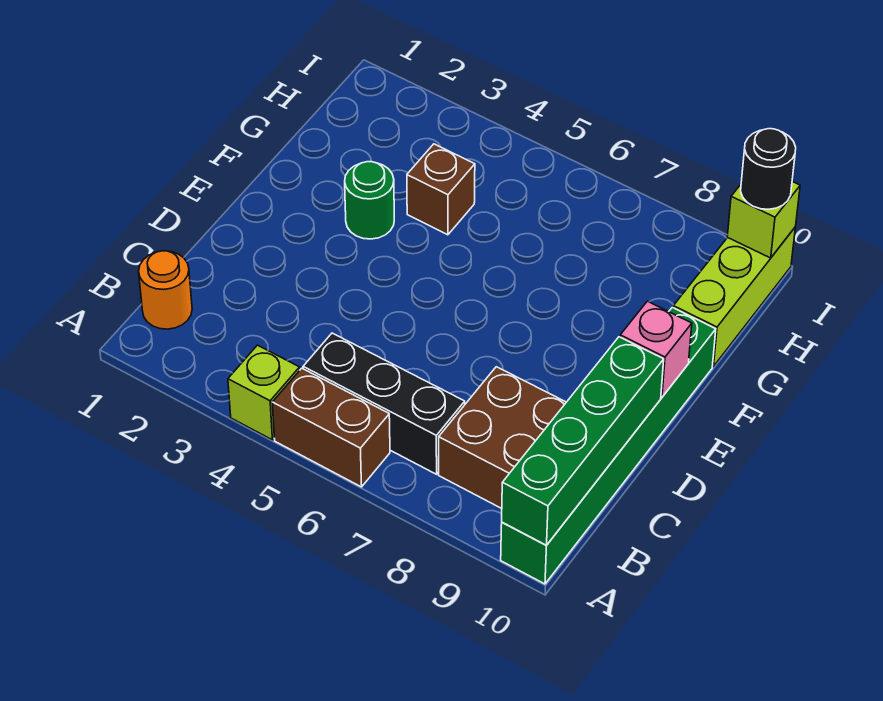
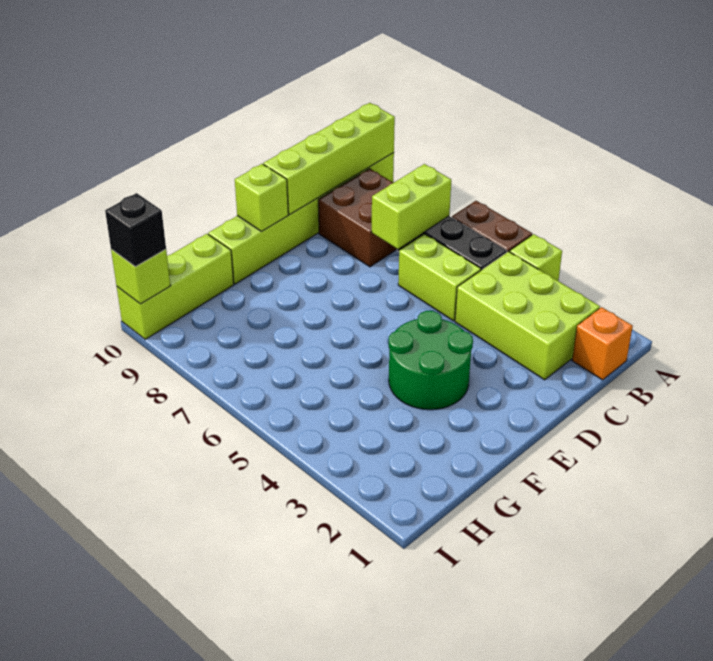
green 1x6 brick [501,308,716,584] -> lime 1x6 brick [208,153,394,284]
green 1x4 brick [502,337,664,545] -> lime 1x4 brick [263,103,395,214]
orange 1x1 round brick [139,251,192,329] -> orange 1x1 brick [572,307,633,380]
none -> lime 2x3 brick [455,251,600,380]
none -> lime 1x2 brick [372,164,451,249]
none -> lime 1x2 brick [398,234,481,321]
pink 1x1 brick [620,301,692,397] -> lime 1x1 brick [235,164,288,231]
green 1x1 round brick [345,162,394,239] -> green 2x2 round brick [389,311,473,410]
brown 1x1 brick [407,144,475,235] -> none
black 1x1 round brick [741,129,796,209] -> black 1x1 brick [105,193,166,267]

